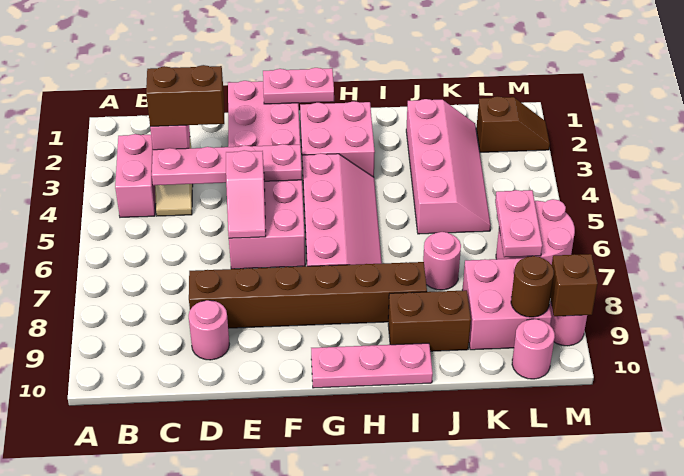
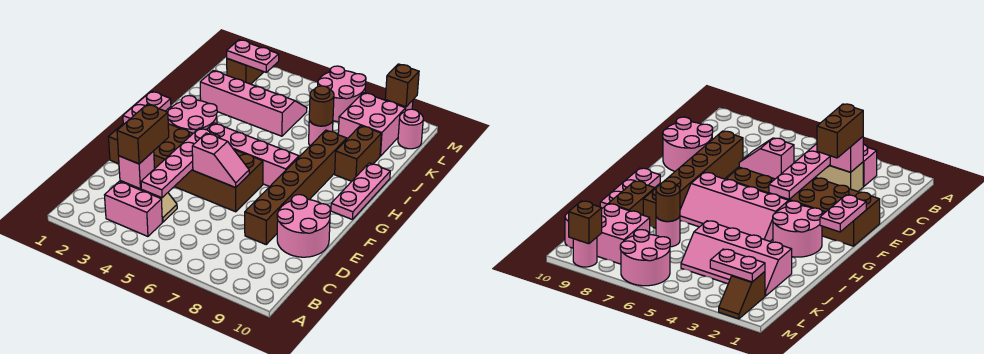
pink 1x1 round brick [189,300,229,360] -> pink 2x2 round brick [277,195,330,257]
pink 2x6 brick [228,81,305,269] -> brown 2x6 brick [109,123,263,212]
pink 2x2 brick [300,101,375,177] -> pink 2x2 round brick [168,96,217,133]
pink 1x2 plate [495,190,542,257] -> pink 1x2 plate moved to [227,40,279,72]
brown 1x1 round brick [511,256,554,317] -> brown 1x1 round brick moved to [309,86,334,126]

